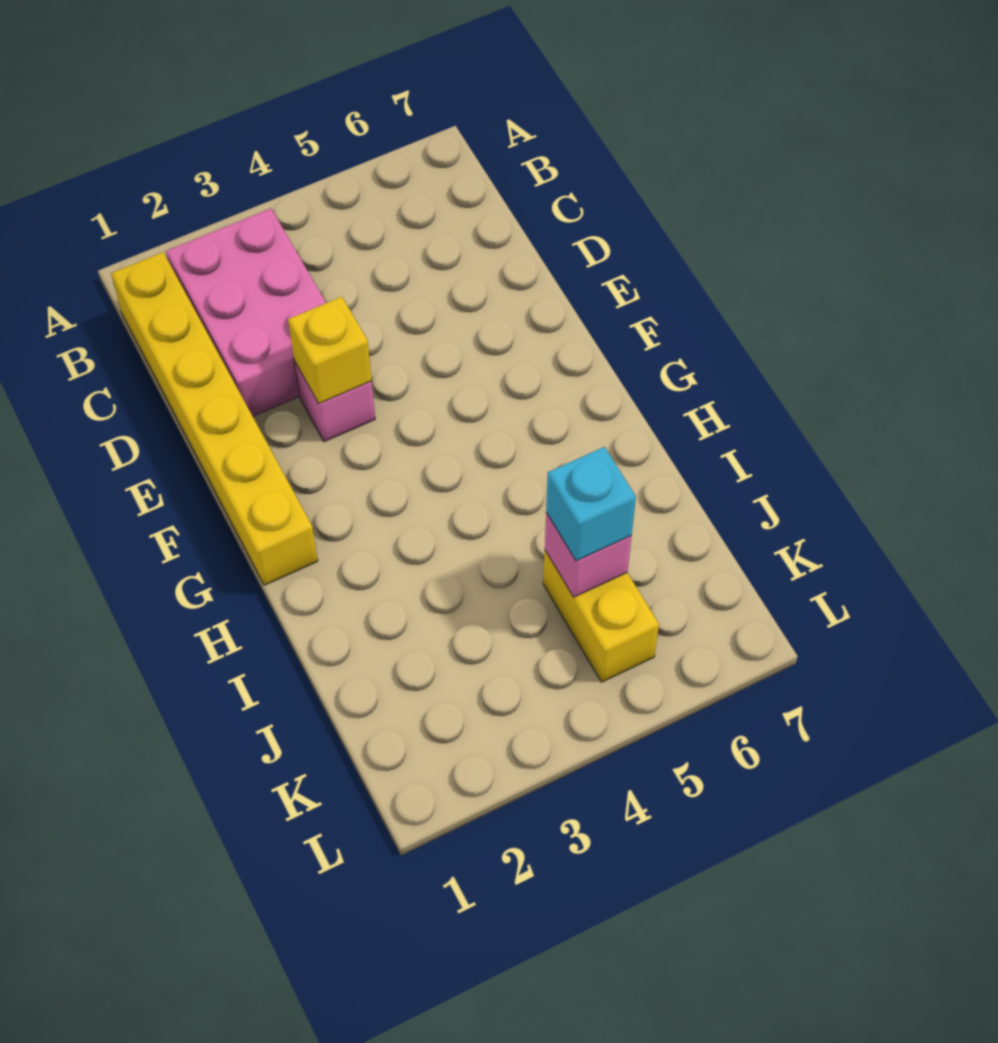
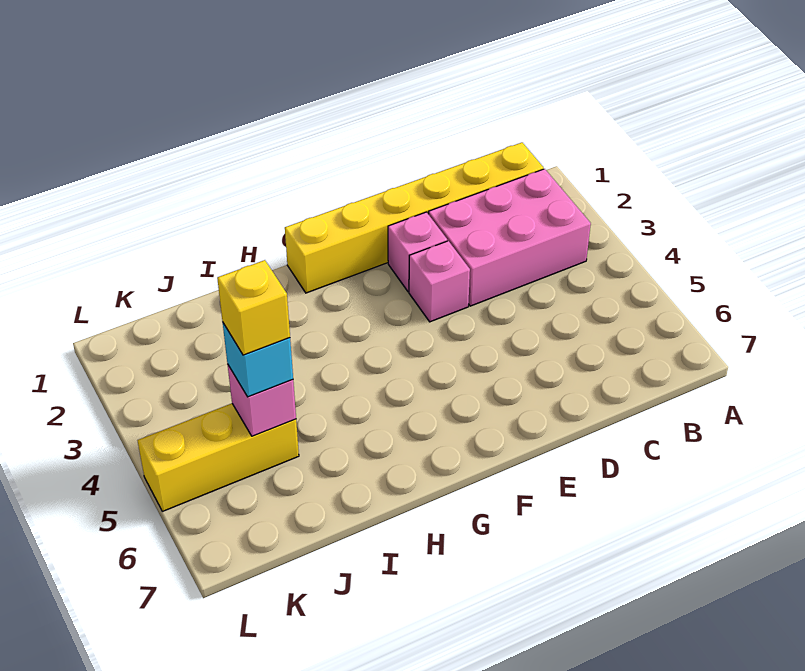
none -> pink 1x1 brick [388,212,447,292]
yellow 1x1 brick [288,297,372,403] -> yellow 1x1 brick moved to [217,260,290,355]
yellow 1x2 brick [543,551,659,682] -> yellow 1x3 brick [137,403,299,511]

